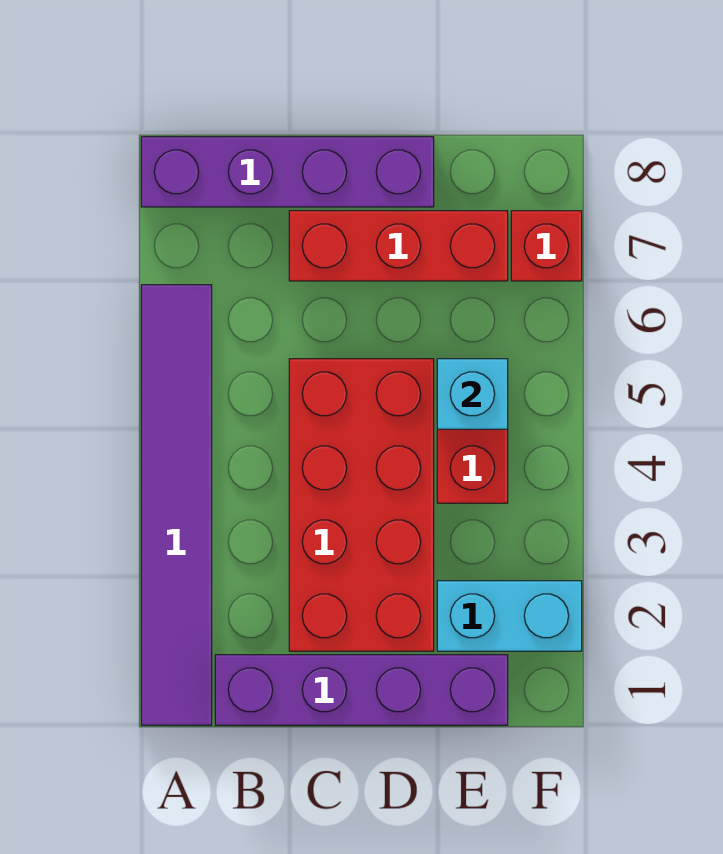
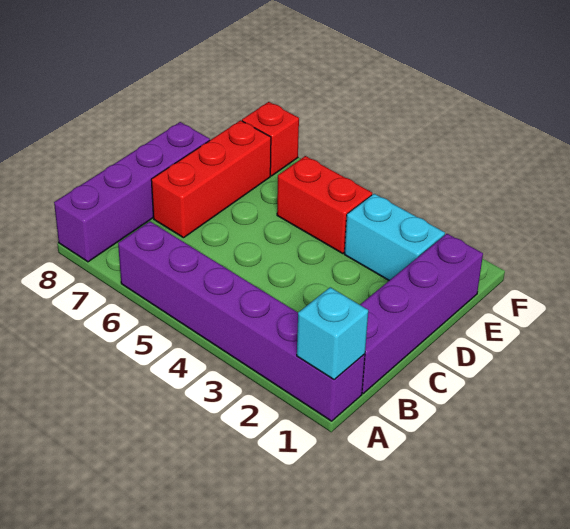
purple 1x6 tile [141,285,212,725] -> purple 1x6 brick [118,221,365,421]
red 2x4 brick [289,359,434,651] -> none
cyan 1x2 brick [437,581,582,651] -> cyan 1x2 brick turned to [344,194,445,280]
cyan 1x1 brick [437,359,508,429] -> cyan 1x1 brick moved to [297,287,368,380]

